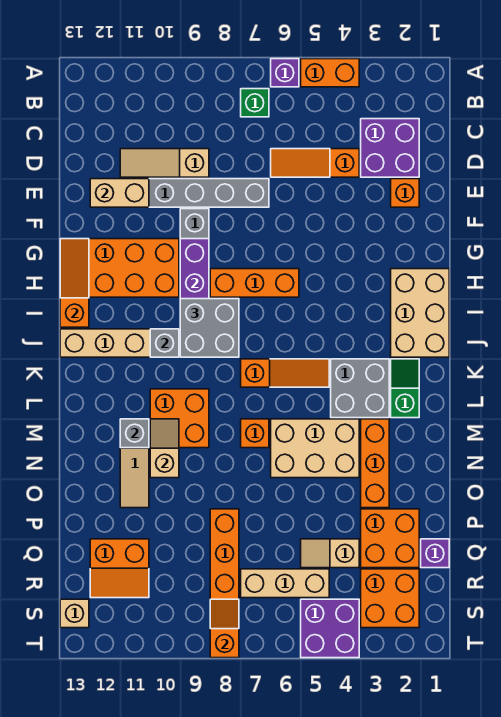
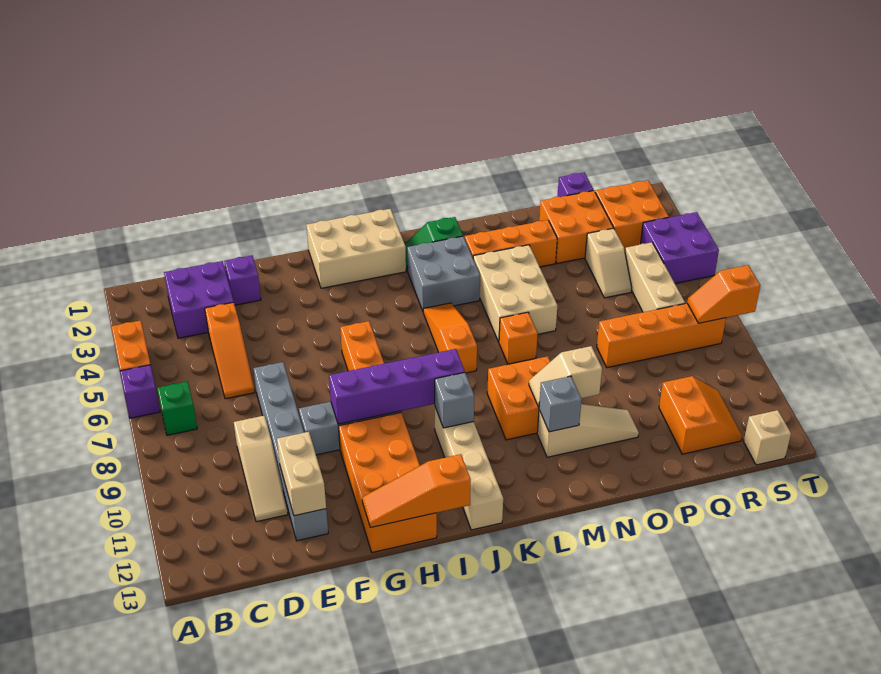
orange 1x1 brick [391,179,419,207] -> purple 1x1 brick [224,256,261,305]
grey 2x2 brick [180,299,239,357] -> none

